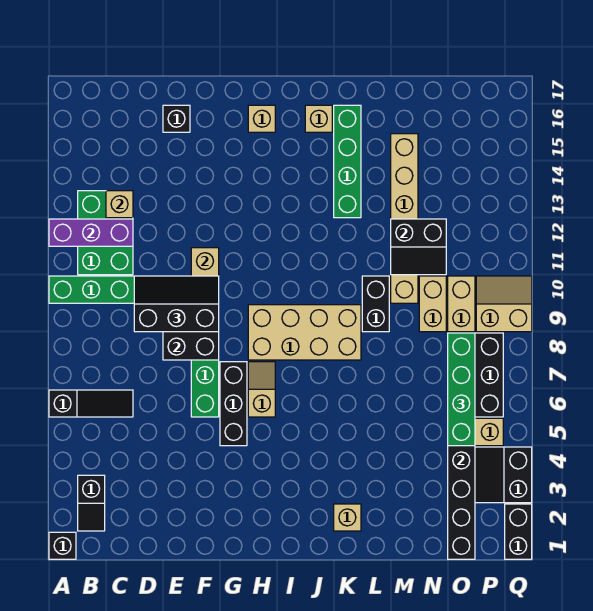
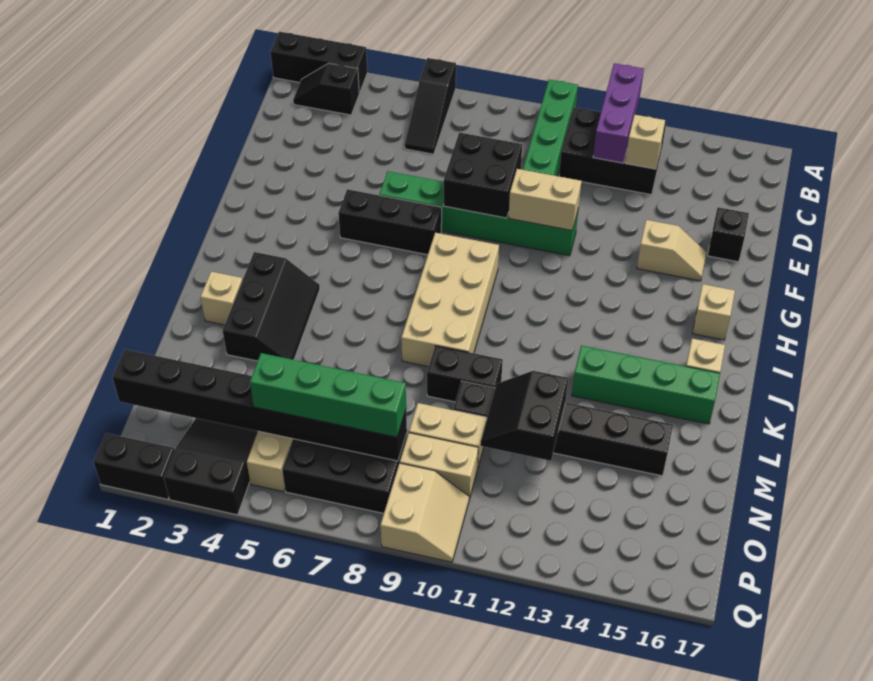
black 1x1 brick [49,532,76,559] -> black 1x3 brick [270,32,367,93]
green 2x3 brick [78,191,133,275] -> black 2x3 brick [559,107,666,195]
black 2x3 slope [134,276,219,332] -> black 2x3 slope moved to [223,252,320,361]
tan 1x2 slope [248,362,275,417] -> tan 1x2 slope moved to [637,220,707,281]
tan 1x6 brick [391,134,418,303] -> black 1x6 brick [453,381,673,476]

